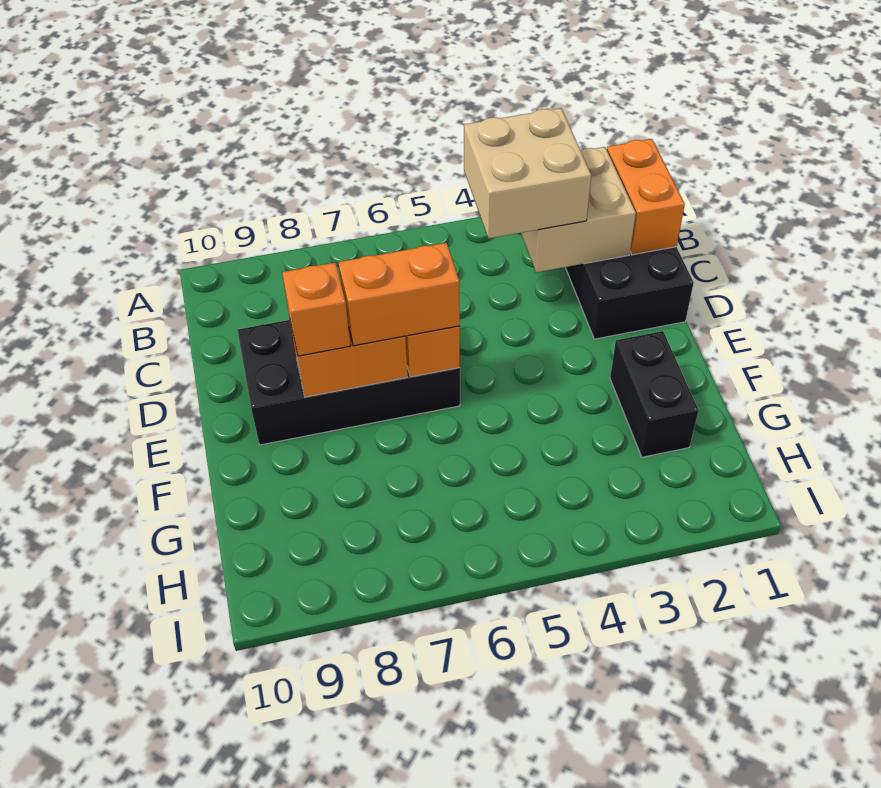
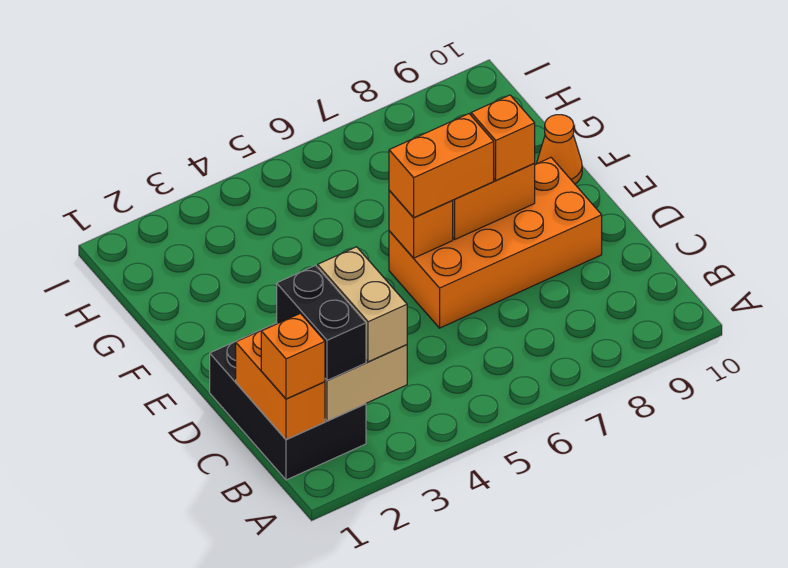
none -> orange 1x1 brick [261,313,325,399]
tan 2x2 brick [464,108,591,238] -> tan 1x2 brick [318,247,407,362]
black 2x4 brick [237,320,460,445] -> orange 2x4 brick [389,158,602,328]
black 1x2 brick [610,331,699,457] -> black 1x2 brick moved to [277,265,366,381]
none -> orange 1x1 cone [536,115,582,184]

